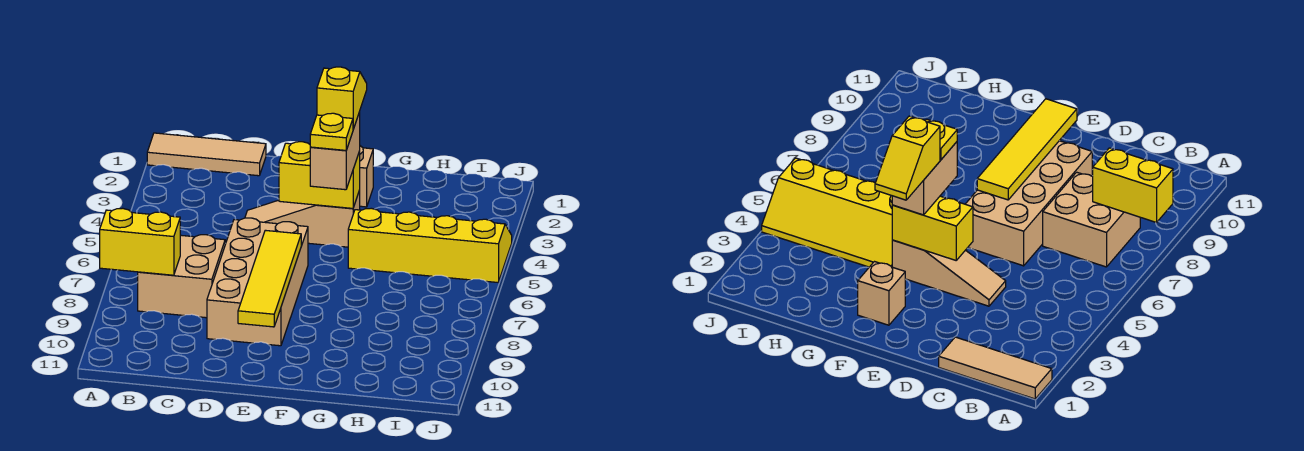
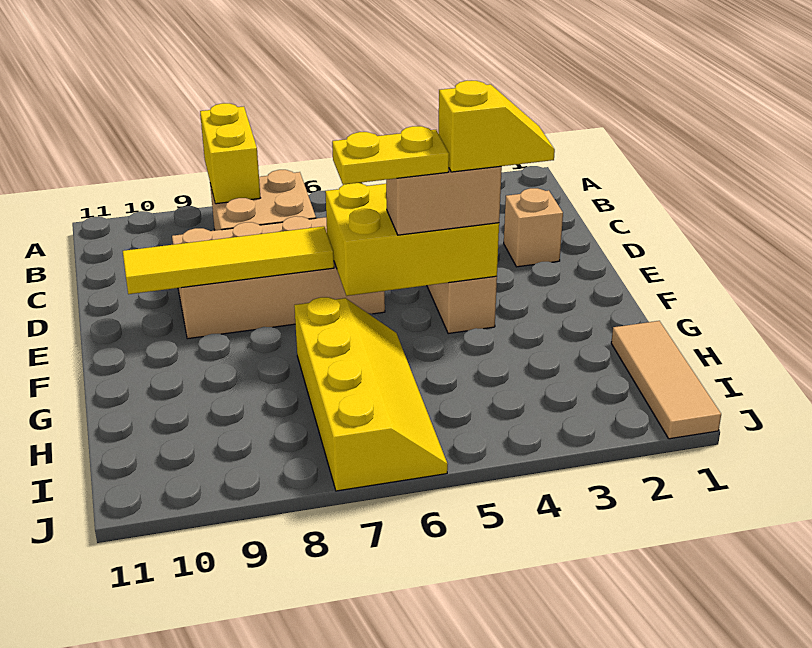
tan 1x3 tile [147,133,266,176] -> tan 1x3 tile moved to [611,321,721,439]
yellow 1x2 brick [279,142,360,208] -> yellow 2x3 brick [325,183,499,296]
tan 1x1 brick [360,146,373,207] -> tan 1x1 brick moved to [504,188,563,267]
yellow 1x1 plate [310,113,353,150] -> yellow 1x2 plate [332,126,449,185]
yellow 2x4 slope [348,208,512,282] -> yellow 2x4 slope moved to [294,297,448,491]

